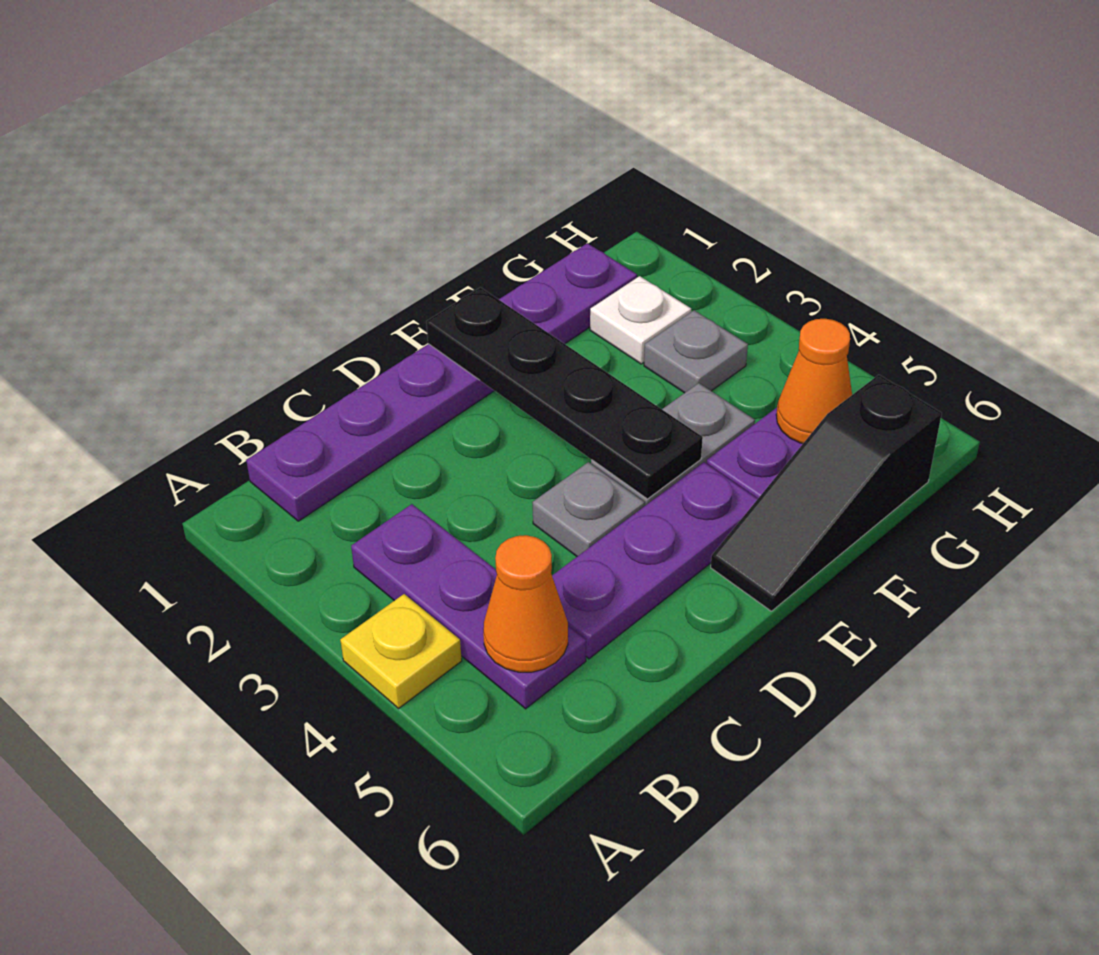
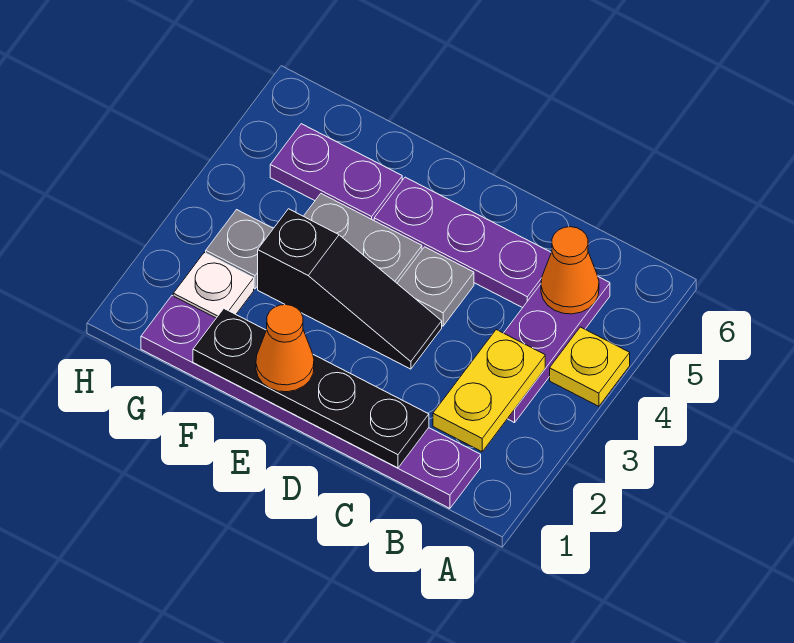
none -> yellow 1x2 plate [433,330,545,452]
black 1x4 plate [426,287,703,499] -> black 1x4 plate turned to [193,309,429,468]
black 1x3 slope [711,375,942,611] -> black 1x3 slope moved to [258,209,442,369]
orange 1x1 cone [776,319,852,444] -> orange 1x1 cone moved to [256,305,314,392]

